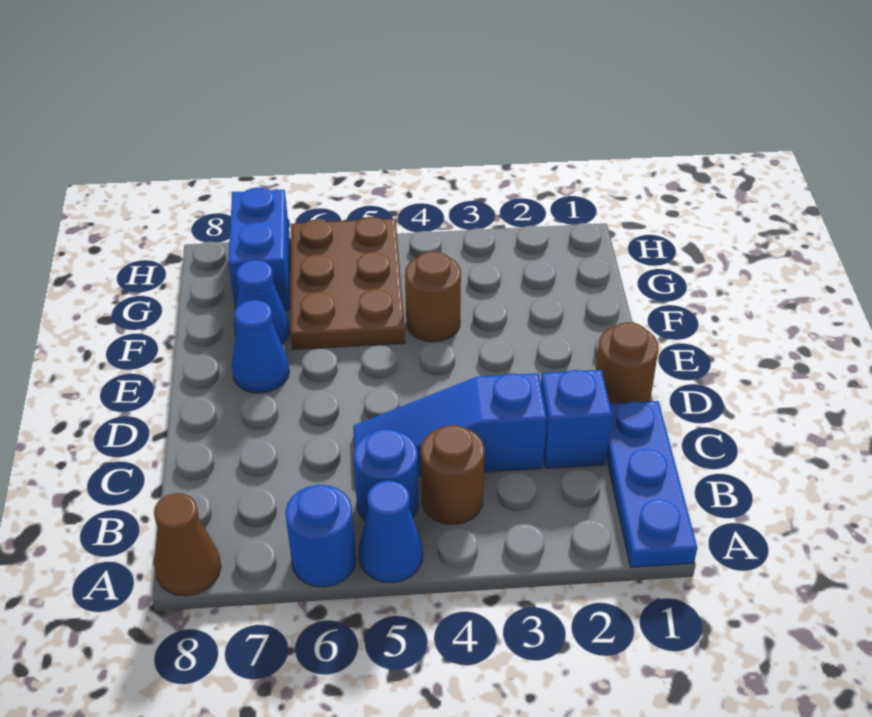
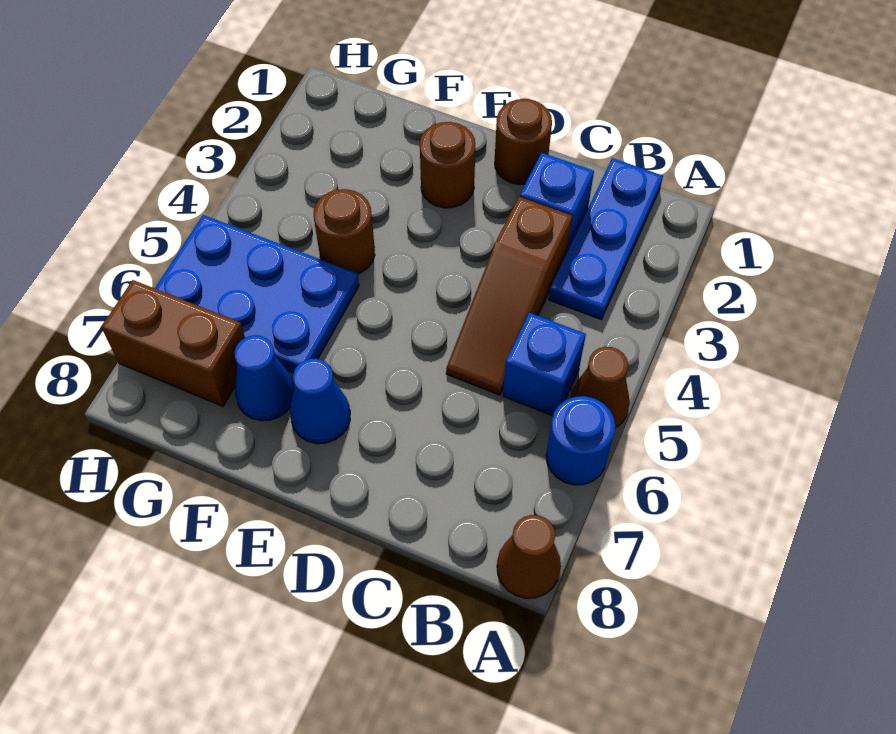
blue 1x3 plate [606,401,697,568] -> blue 1x3 plate turned to [549,158,663,319]
blue 1x1 cone [359,481,423,583] -> brown 1x1 cone [570,347,630,428]
brown 1x1 round brick [421,425,485,524] -> brown 1x1 round brick moved to [420,122,475,208]
blue 1x1 round brick [353,429,418,521] -> blue 1x1 brick [503,313,586,416]
blue 1x3 slope [353,373,547,476] -> brown 1x3 slope [446,197,572,395]
brown 2x3 plate [291,217,405,349] -> blue 2x3 plate [155,215,359,373]
blue 1x2 brick [228,187,290,311] -> brown 1x2 brick [101,280,245,406]

